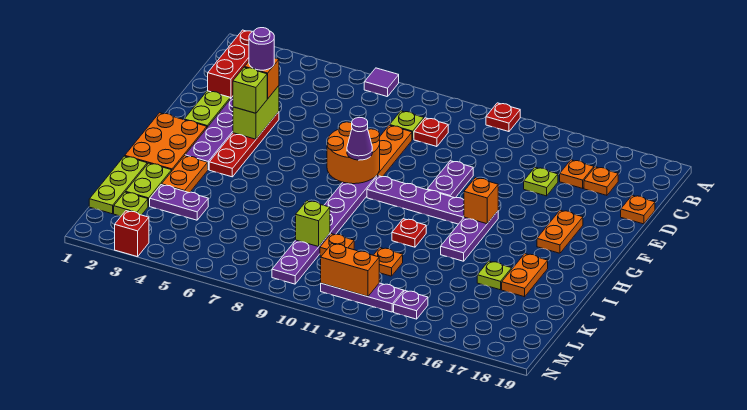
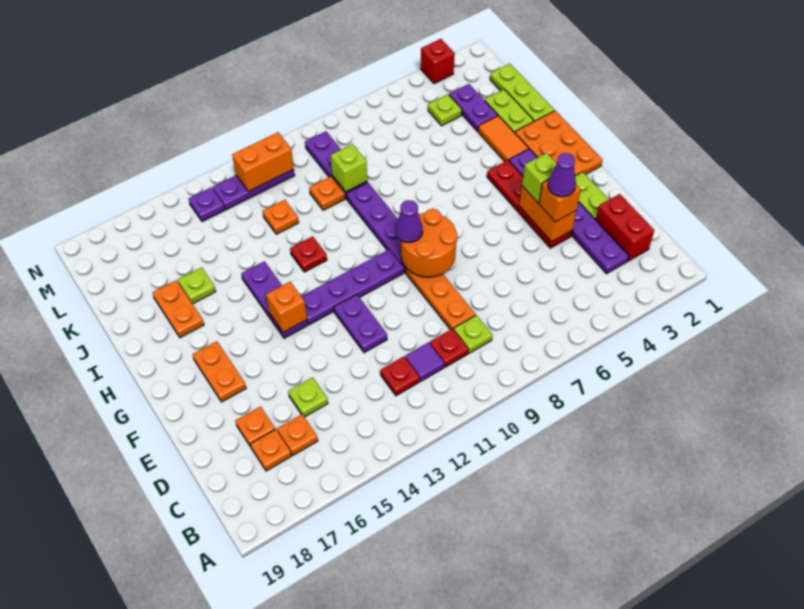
purple 1x1 tile [364,68,399,97] -> purple 1x1 tile moved to [405,342,444,381]
red 1x1 plate [486,103,520,132] -> red 1x1 plate moved to [380,356,420,396]
red 1x3 brick [207,30,252,99] -> red 1x2 brick [596,194,654,261]
orange 1x1 plate [621,195,655,224] -> orange 1x1 plate moved to [236,407,275,447]
lime 1x2 brick [233,86,279,139] -> orange 1x2 brick [519,186,576,242]
purple 1x1 round brick [249,28,274,70] -> purple 1x1 cone [548,153,576,197]
orange 1x2 plate [162,156,208,193] -> orange 1x2 tile [478,116,529,162]
purple 1x2 plate [150,185,208,220] -> purple 1x2 plate turned to [449,84,498,131]
lime 1x1 plate [114,192,148,216] -> lime 1x1 plate moved to [428,94,462,126]

